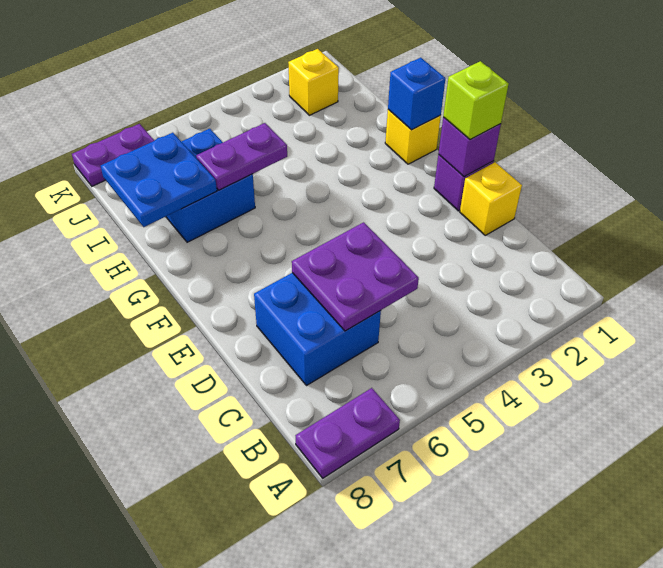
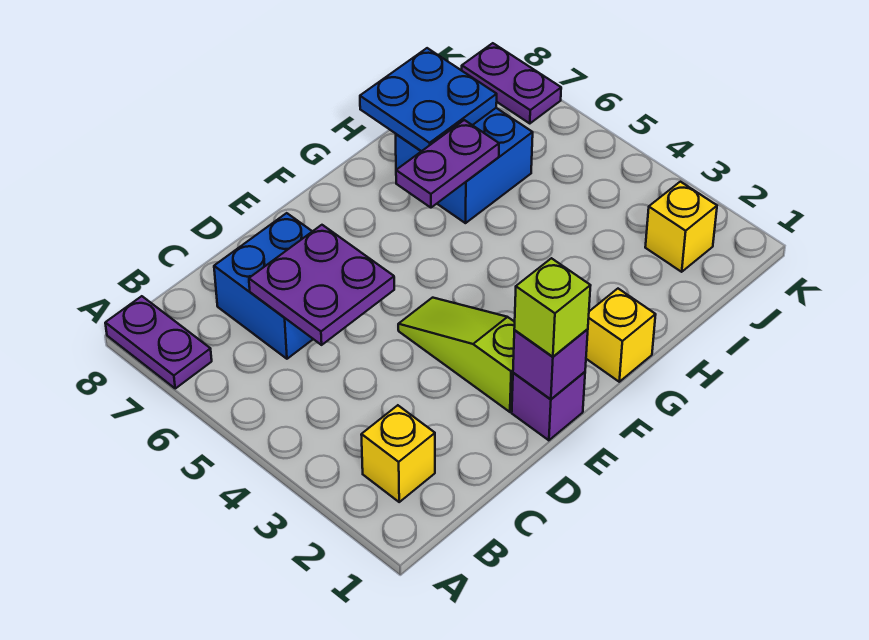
yellow 1x1 brick [460,162,522,235] -> yellow 1x1 brick moved to [361,405,435,502]
none -> lime 1x3 slope [398,298,515,412]
blue 1x1 brick [388,58,445,130] -> none
purple 1x2 plate [196,123,287,190] -> purple 1x2 plate turned to [396,120,499,208]

